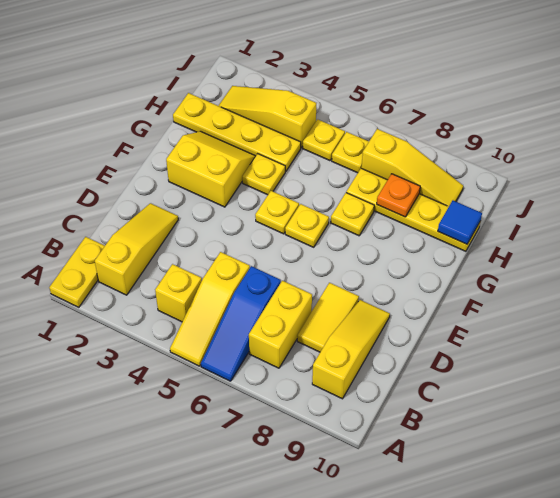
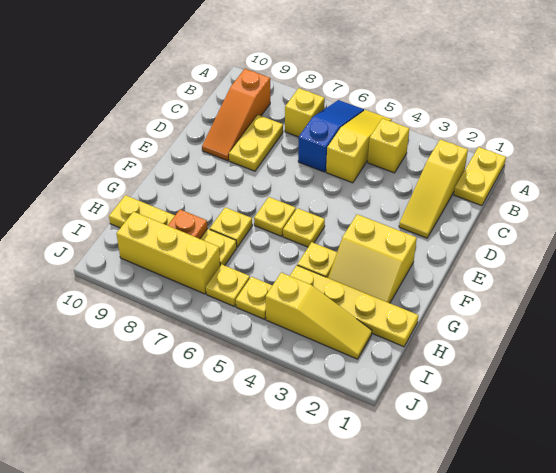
yellow 1x2 brick [249,281,312,368] -> yellow 1x1 brick [285,88,325,137]
yellow 1x3 slope [312,300,390,399] -> orange 1x3 slope [202,69,270,161]
yellow 1x2 tile [297,283,359,352] -> yellow 1x2 plate [229,115,283,171]
blue 1x1 tile [438,201,482,244] -> none
yellow 1x3 slope [362,129,463,206] -> yellow 1x3 brick [116,212,220,294]

